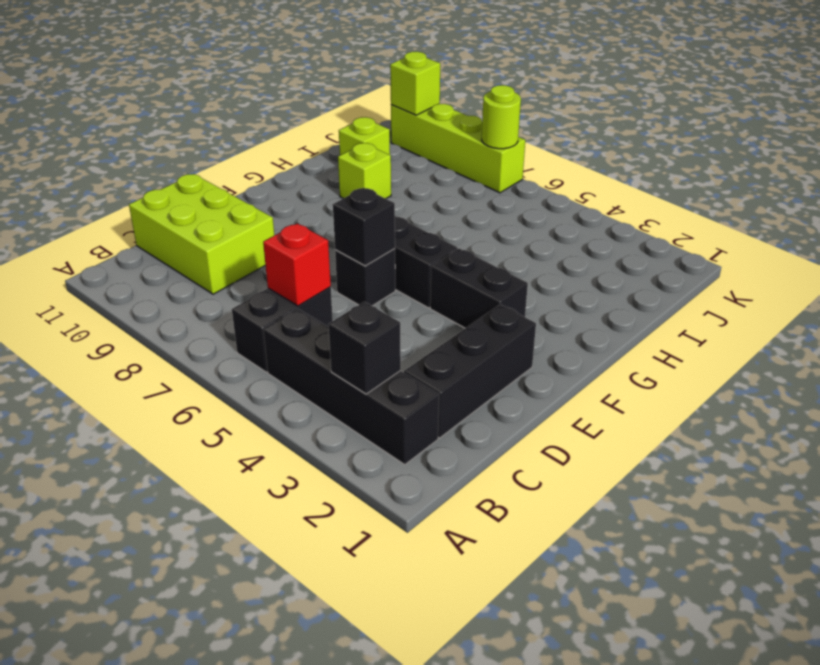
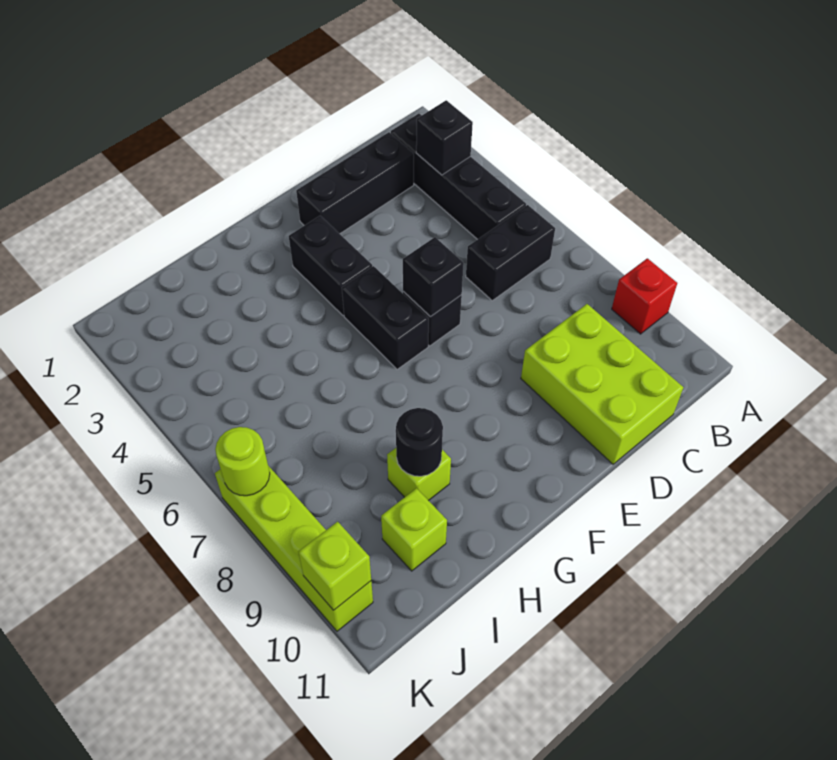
red 1x1 brick [263,224,331,306] -> red 1x1 brick moved to [612,258,677,334]
none -> black 1x1 round brick [396,408,443,476]

